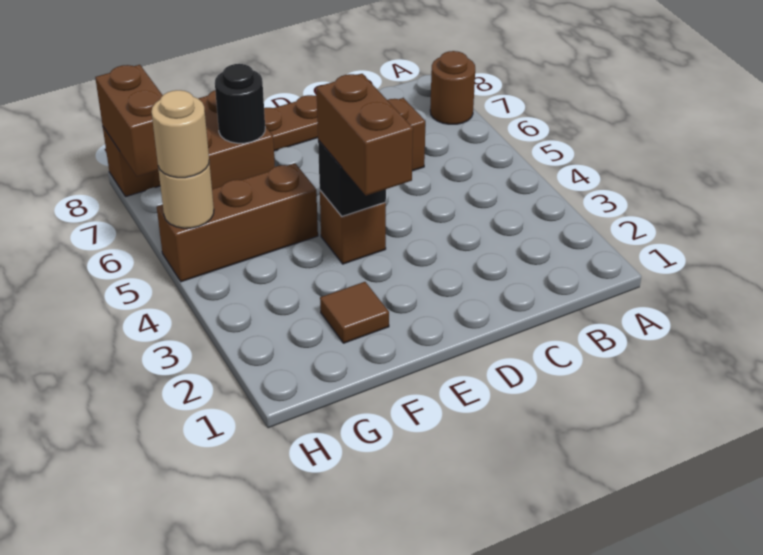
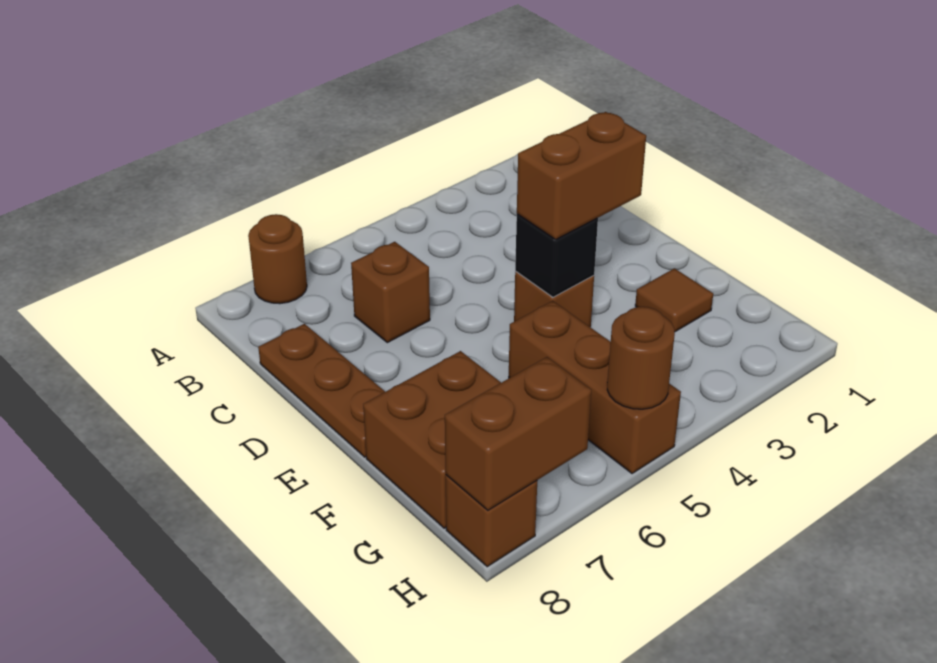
black 1x1 round brick [215,64,265,143] -> none
tan 1x1 round brick [158,162,214,228] -> brown 1x1 round brick [607,307,675,409]
tan 1x1 round brick [152,90,209,178] -> none

